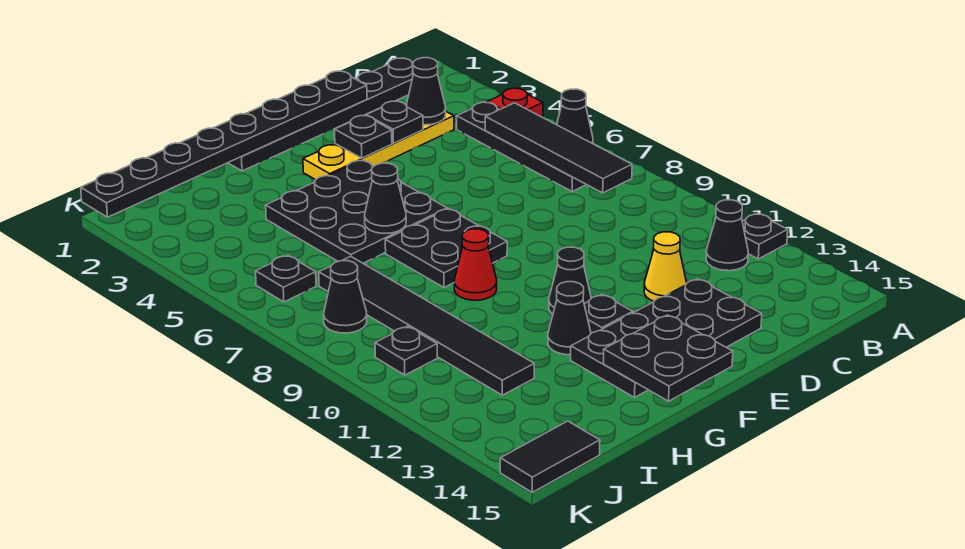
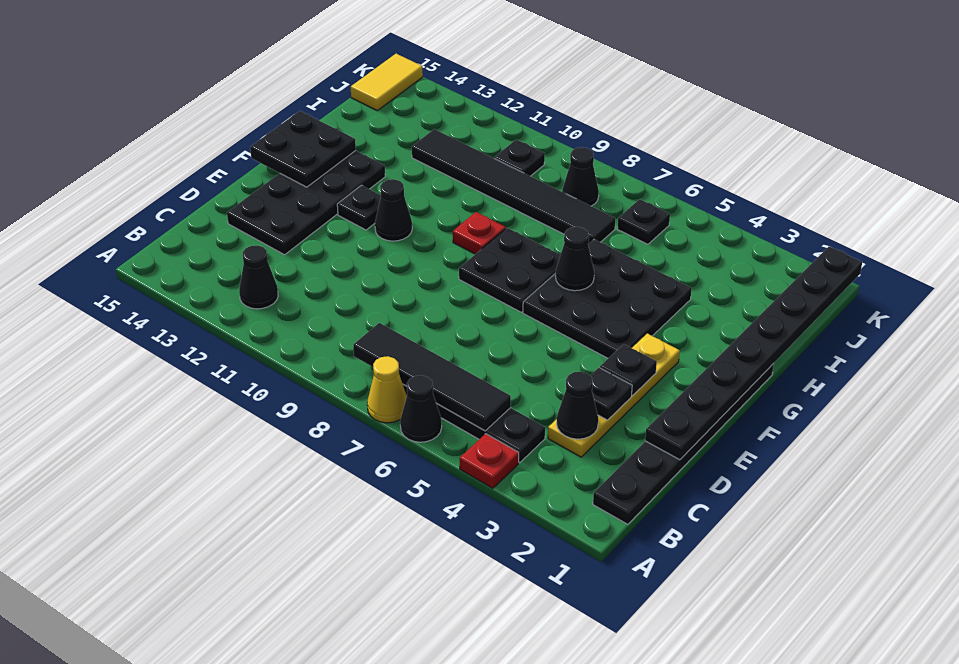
black 1x1 plate [742,214,788,259] -> none
yellow 1x1 cone [644,232,687,301] -> yellow 1x1 cone moved to [367,356,407,423]
red 1x1 cone [454,229,497,300] -> red 1x1 plate [453,212,505,254]
black 1x1 cone [548,282,591,355] -> none
black 1x2 tile [500,421,600,492] -> yellow 1x2 tile [351,54,423,111]

